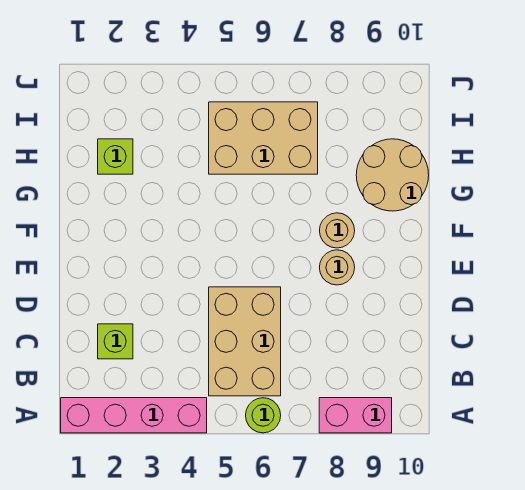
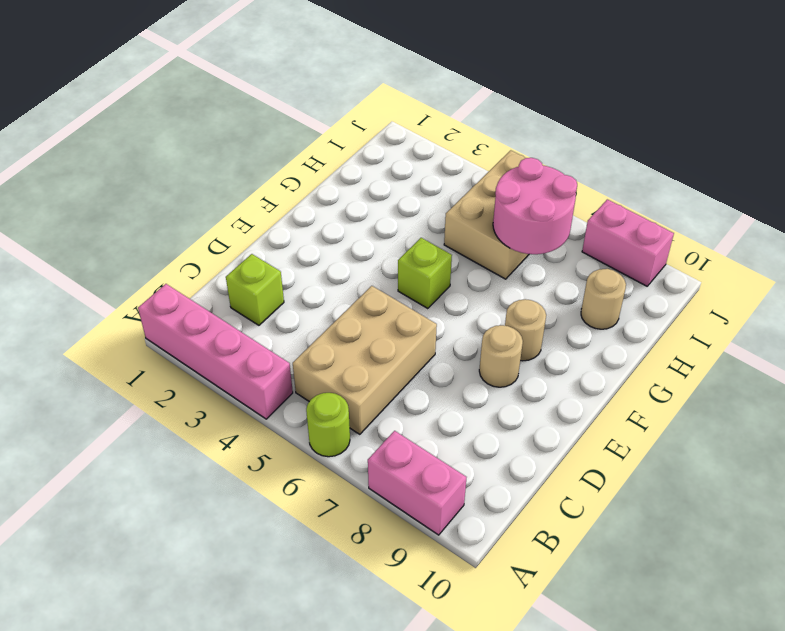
tan 2x2 round brick [356,139,429,211] -> tan 1x1 round brick [581,269,626,329]
lime 1x1 brick [98,139,133,174] -> lime 1x1 brick moved to [398,238,452,309]
tan 2x3 brick [209,102,318,174] -> tan 2x3 brick turned to [444,150,529,279]
none -> pink 2x2 round brick [493,158,577,254]
none -> pink 1x2 brick [582,199,674,286]

